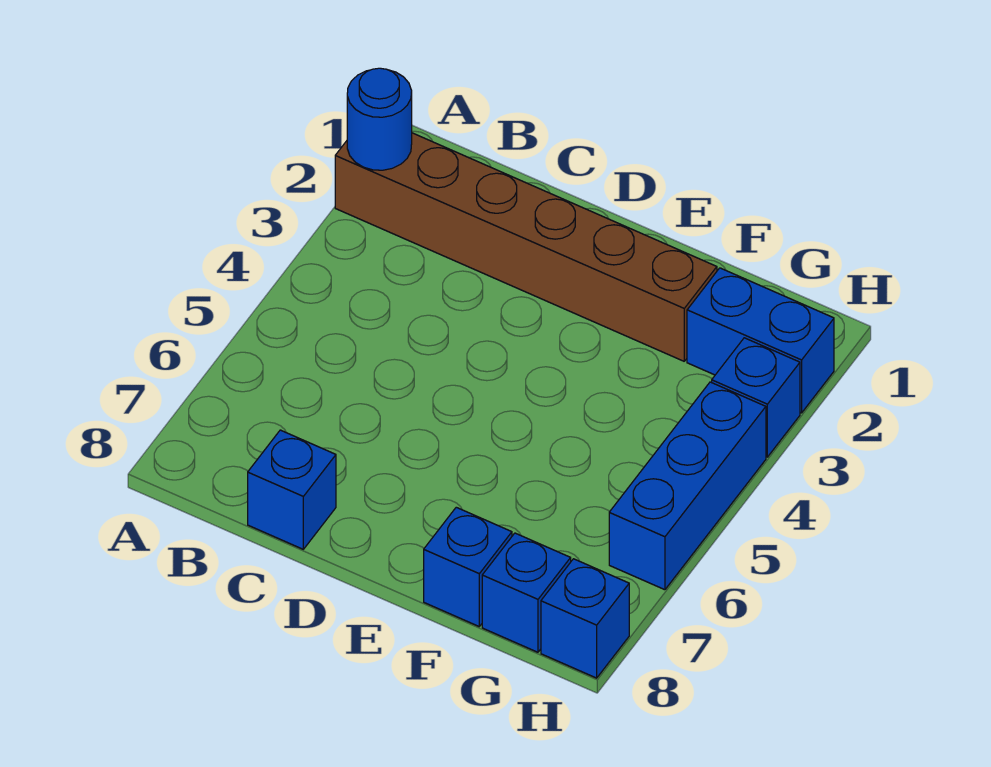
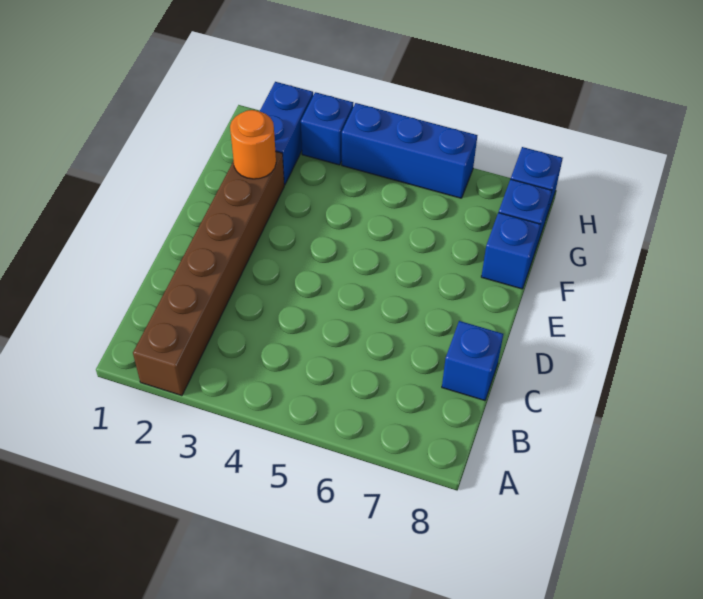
blue 1x1 round brick [347,68,412,170] -> none
none -> orange 1x1 round brick [230,110,276,179]

